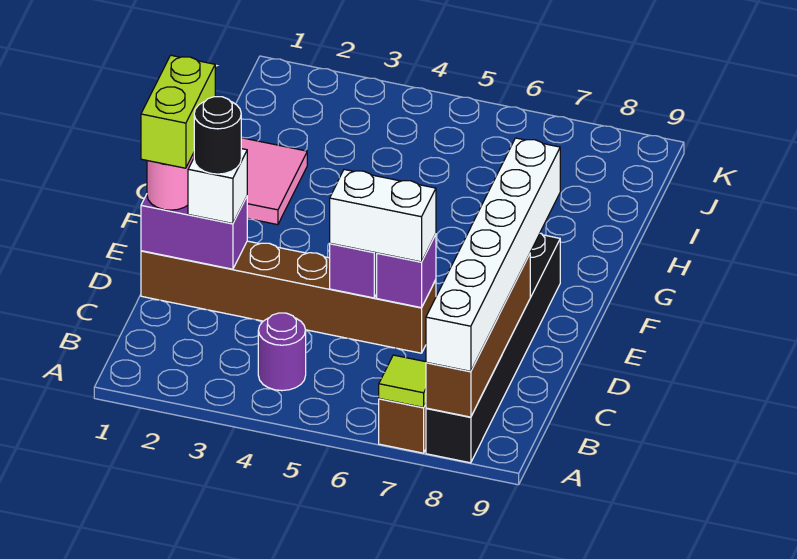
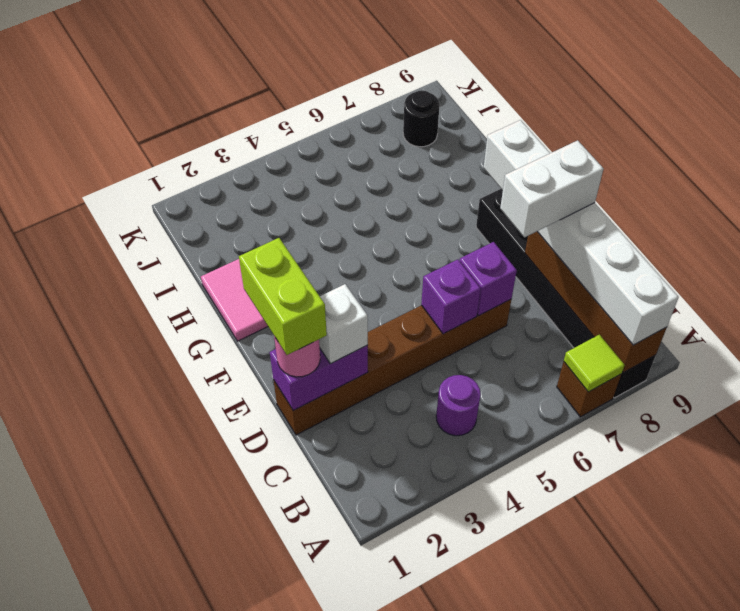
black 1x1 round brick [194,97,241,174] -> black 1x1 round brick moved to [403,90,439,147]
white 1x2 brick [330,170,436,262] -> white 1x2 brick moved to [500,140,603,237]

